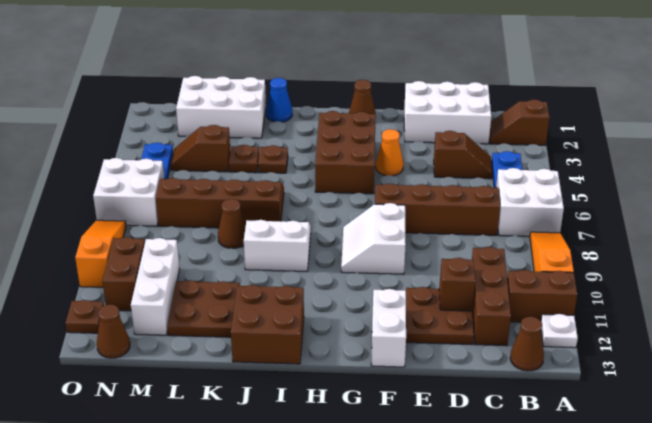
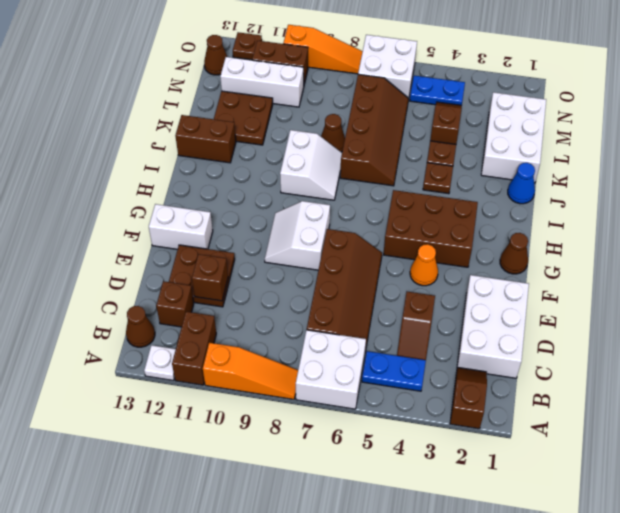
brown 1x3 brick [472,247,511,346] -> brown 1x1 brick [156,281,194,327]
white 2x2 slope [341,203,406,274] -> white 2x2 slope turned to [265,201,330,270]
brown 2x2 brick [231,285,304,364] -> brown 1x2 brick [175,115,236,163]

